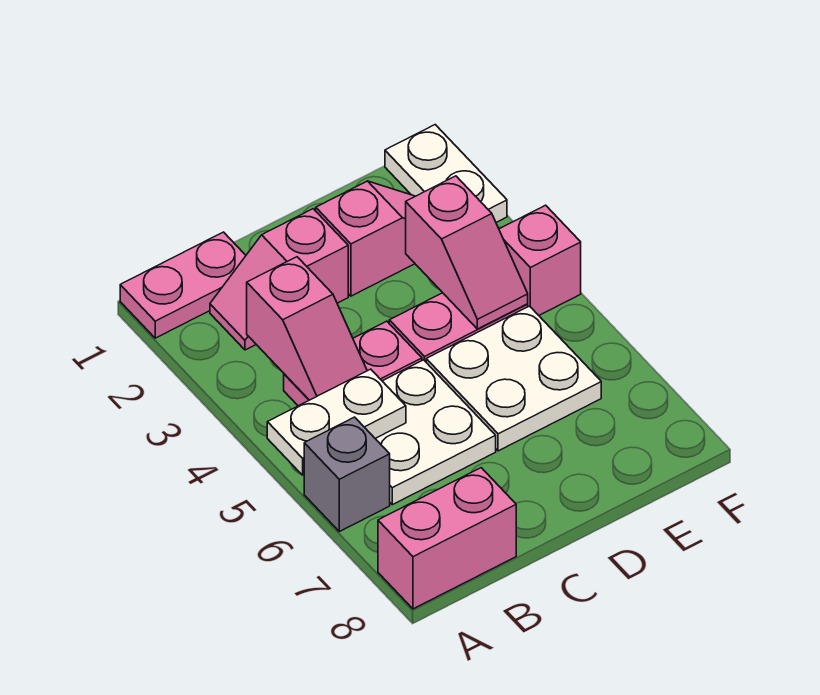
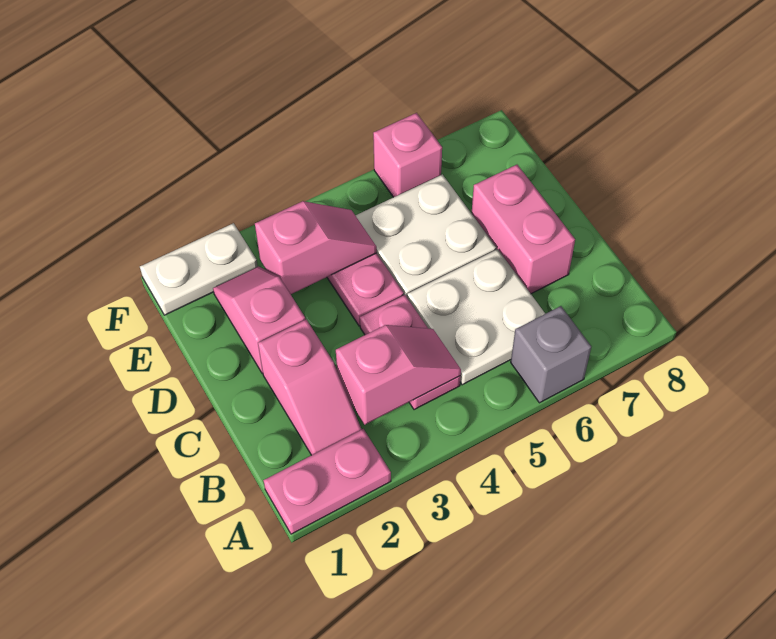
pink 1x2 plate [120,232,246,338] -> pink 1x2 plate turned to [263,429,391,534]
white 1x2 plate [267,369,406,475] -> none
pink 1x2 brick [378,468,516,609] -> pink 1x2 brick moved to [472,165,575,294]
pink 1x1 brick [499,205,581,315] -> pink 1x1 brick moved to [373,113,442,197]

